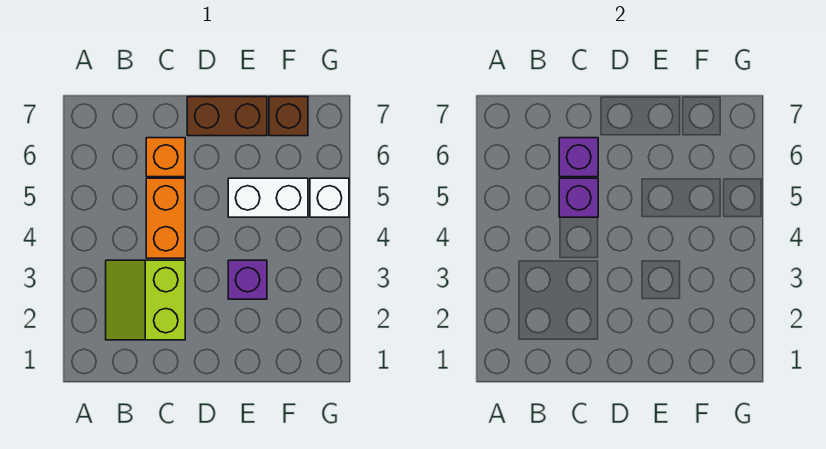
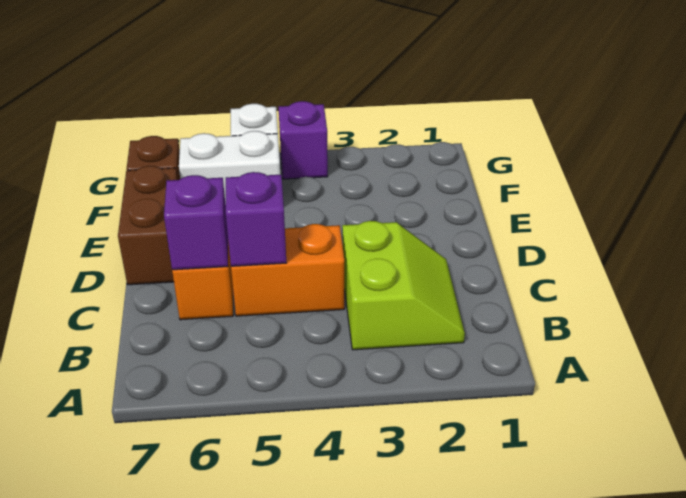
lime 2x2 slope [106,260,185,340] -> lime 2x2 slope turned to [342,221,465,350]
purple 1x1 brick [228,260,267,299] -> purple 1x1 brick moved to [278,101,328,179]
white 1x2 brick [228,178,308,217] -> white 1x2 brick turned to [179,131,280,204]

